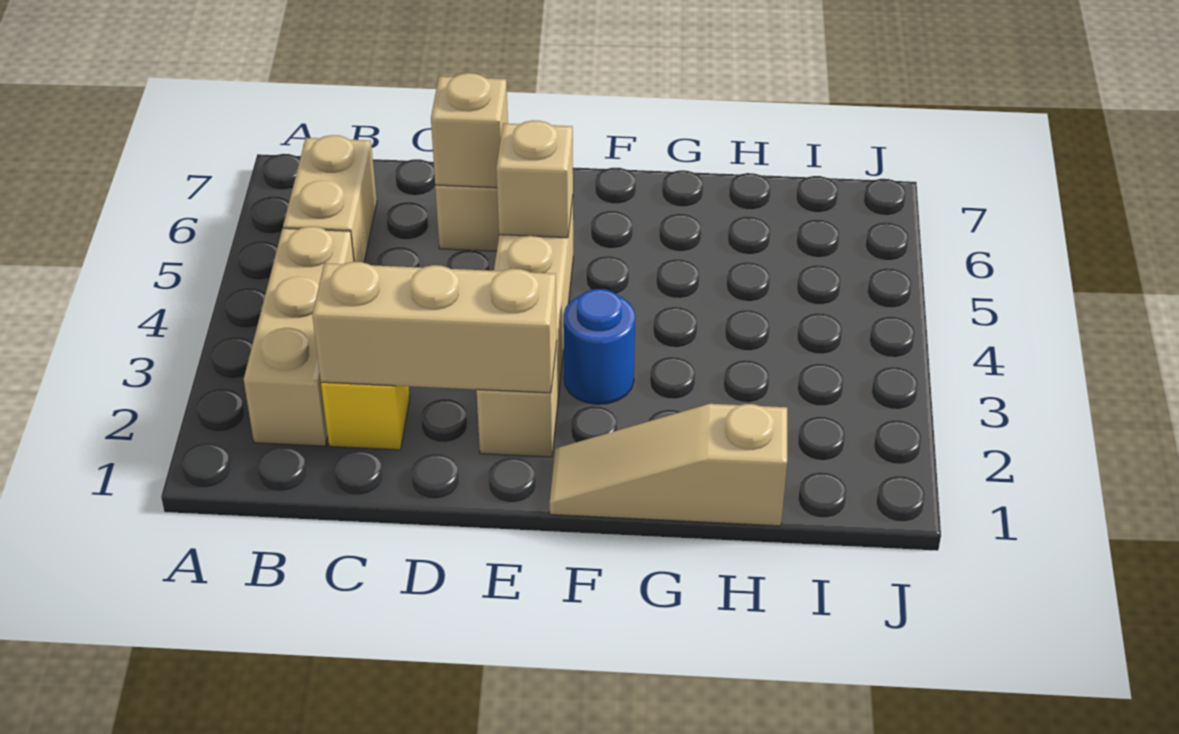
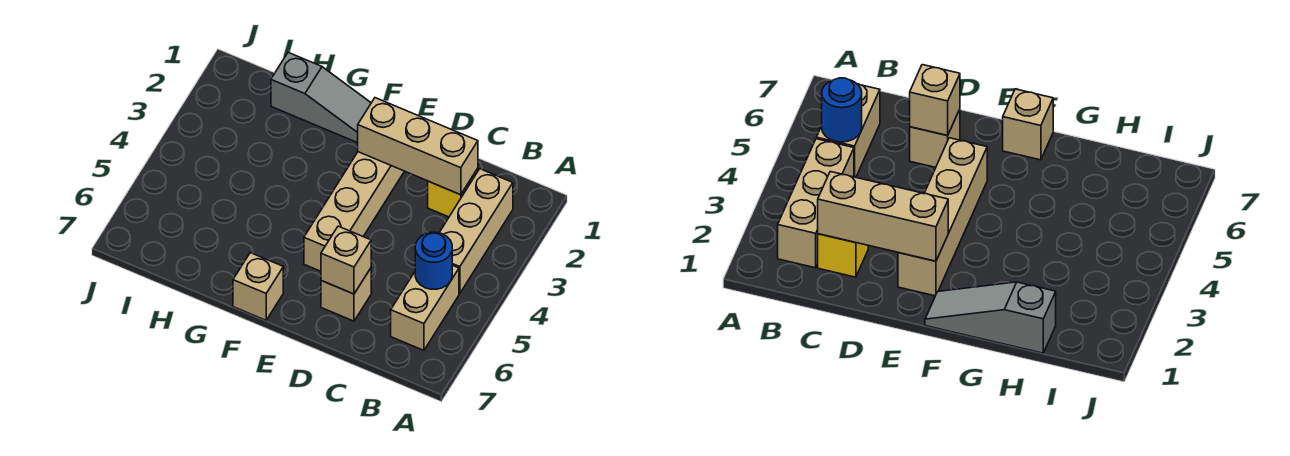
tan 1x1 brick [496,120,573,238] -> tan 1x1 brick moved to [233,253,283,320]
tan 1x3 slope [550,404,787,526] -> grey 1x3 slope [271,53,371,143]
blue 1x1 round brick [563,289,635,404] -> blue 1x1 round brick moved to [415,232,452,289]

